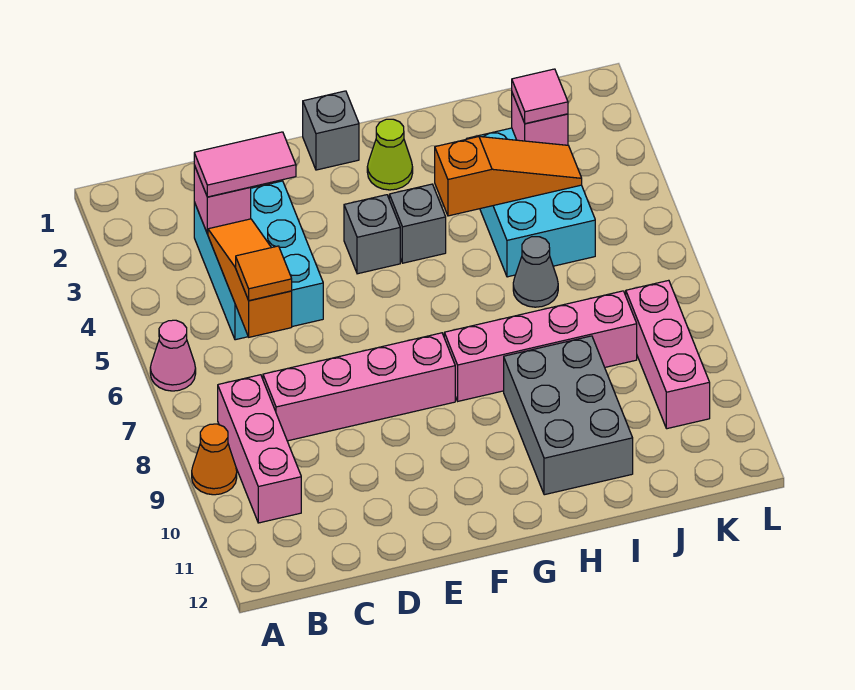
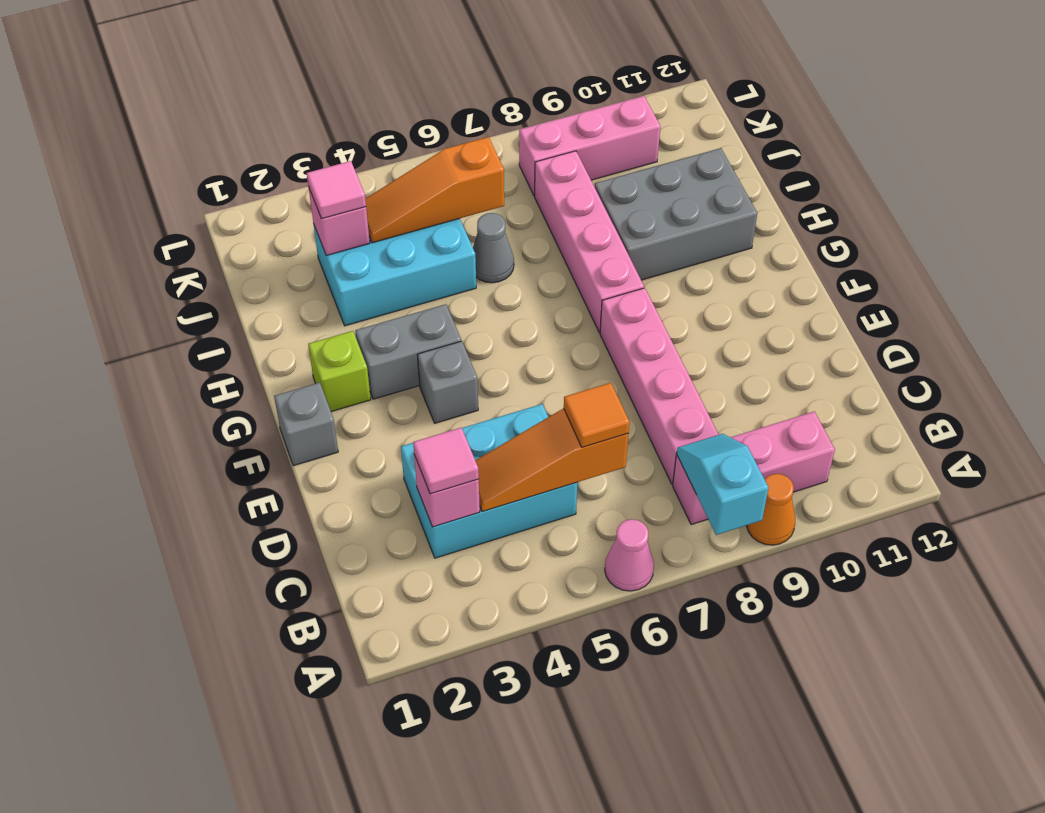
none -> cyan 1x2 slope [677,434,768,535]
pink 1x2 tile [194,132,296,197] -> pink 1x1 tile [413,428,479,494]
lime 1x1 cone [367,119,413,190] -> lime 1x1 brick [308,331,371,412]
grey 1x1 brick [389,184,446,263] -> grey 1x2 brick [355,304,461,399]
orange 1x3 slope [435,137,582,216] -> orange 1x3 slope turned to [365,137,504,243]

